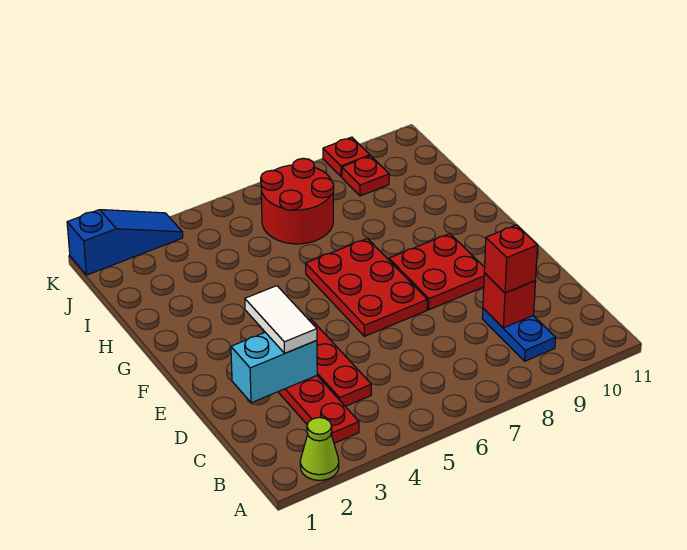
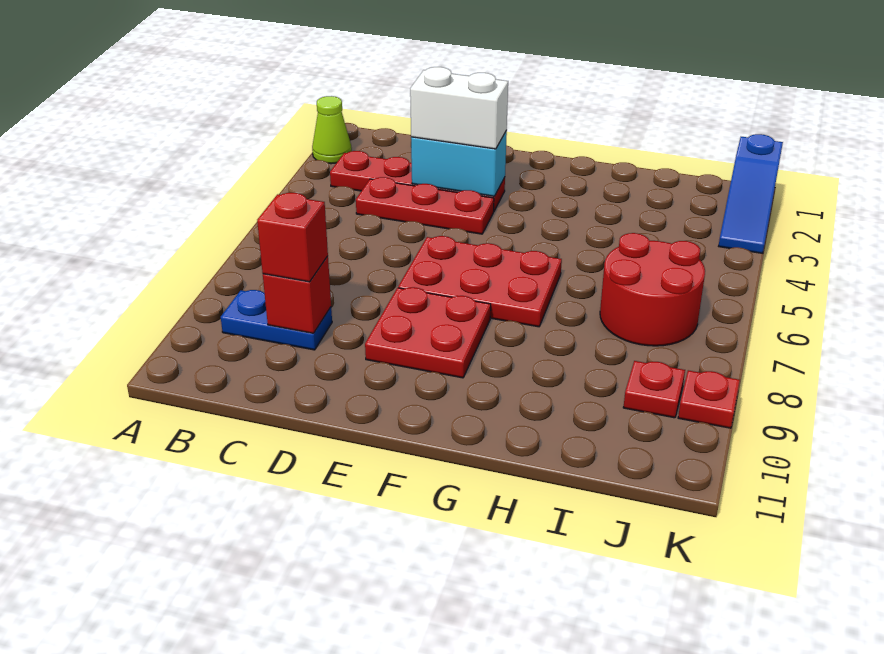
cyan 1x2 brick [231,332,317,403] -> cyan 1x2 brick turned to [411,131,507,196]
white 1x2 tile [245,286,317,353] -> white 1x2 brick [410,67,508,149]

